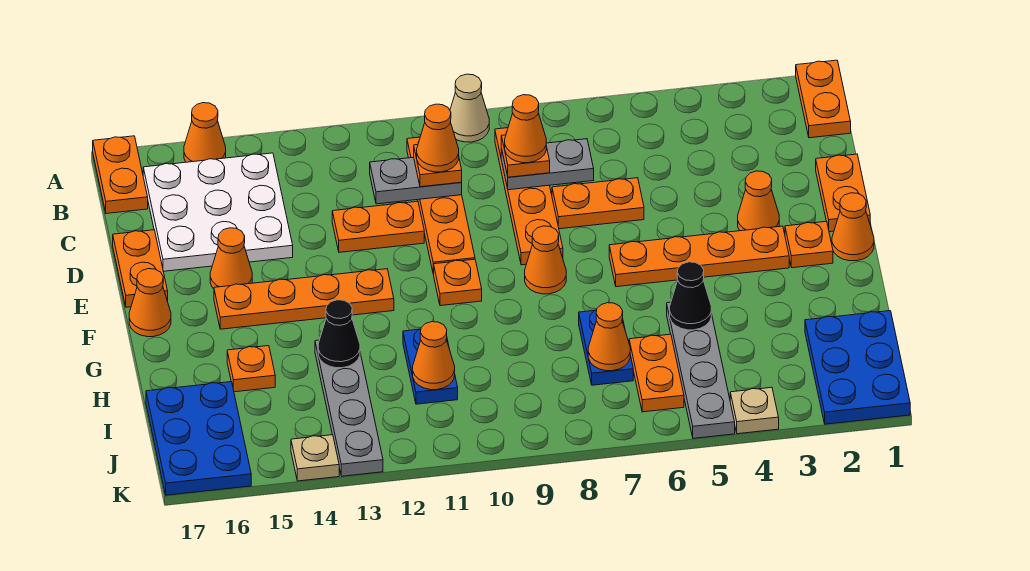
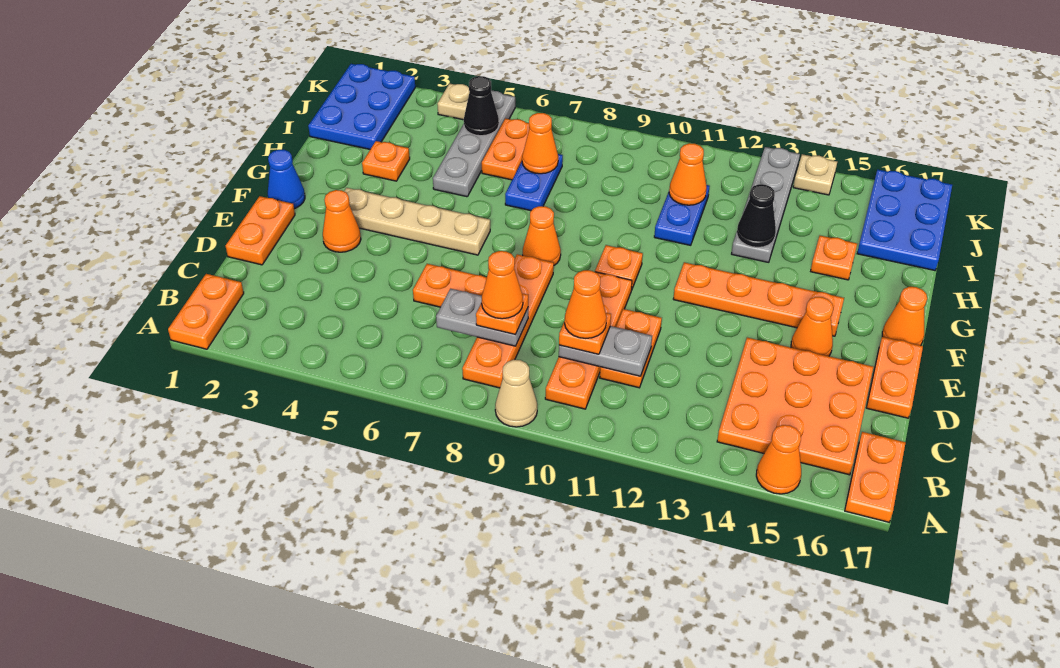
white 3x3 plate [143,153,293,271] -> orange 3x3 plate [717,338,873,475]
orange 1x2 plate [332,201,424,252] -> orange 1x2 plate turned to [600,309,662,388]
orange 1x1 cone [832,193,874,261] -> blue 1x1 cone [268,150,305,209]
orange 1x1 plate [785,221,833,268] -> orange 1x1 plate moved to [362,141,410,181]
orange 1x4 plate [609,226,789,287] -> tan 1x4 plate [344,188,490,255]
black 1x1 cone [670,262,711,330] -> black 1x1 cone moved to [464,76,499,136]

